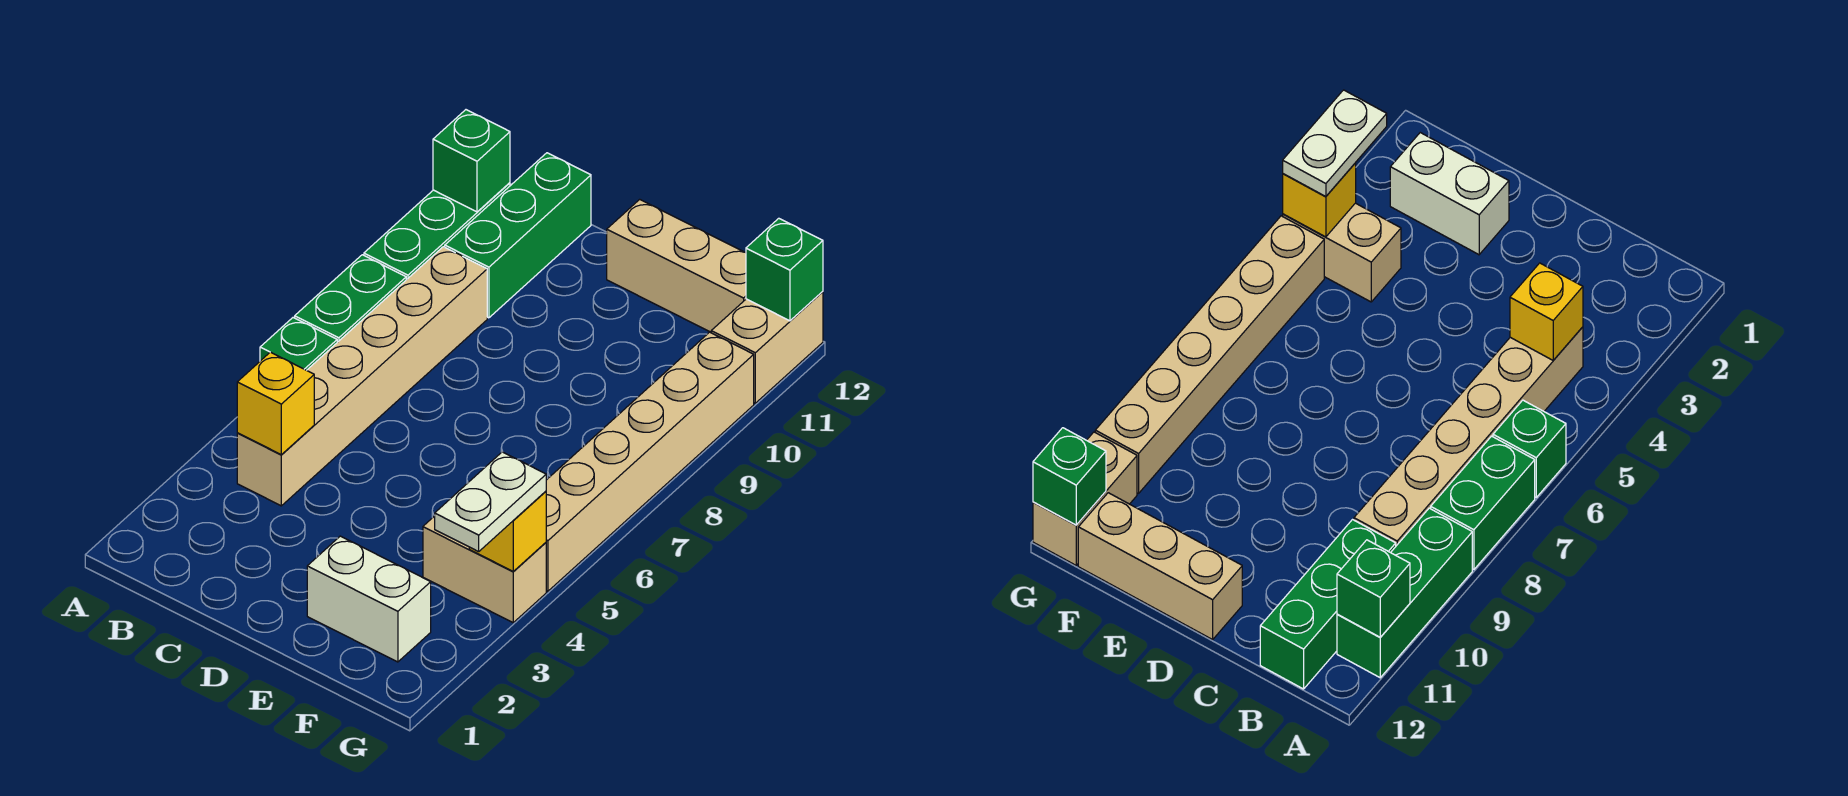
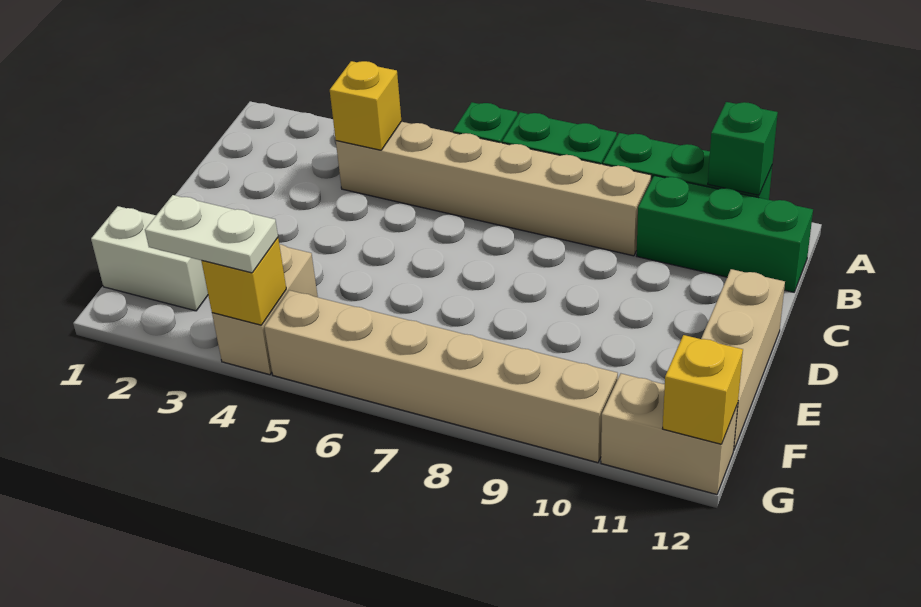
white 1x2 brick [307,536,431,662] -> white 1x2 brick turned to [91,206,208,311]
green 1x1 brick [746,218,823,321] -> yellow 1x1 brick [663,335,743,444]

